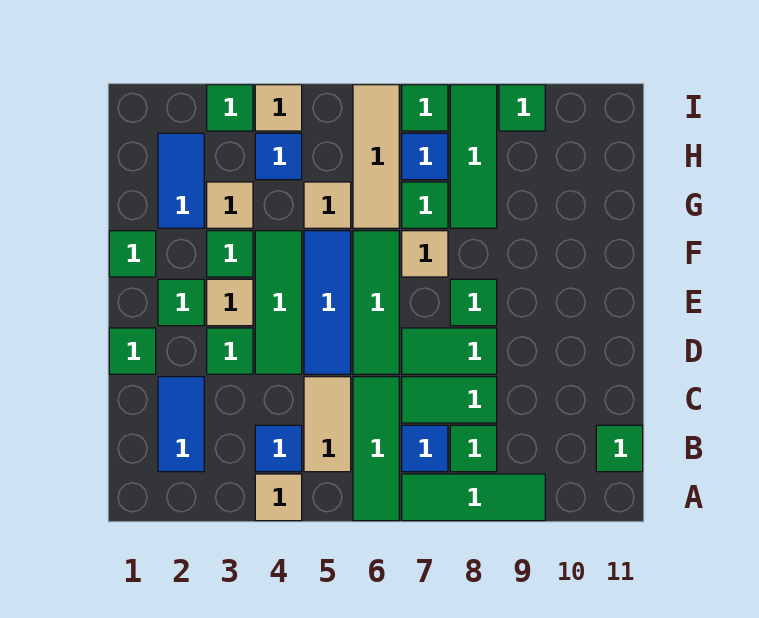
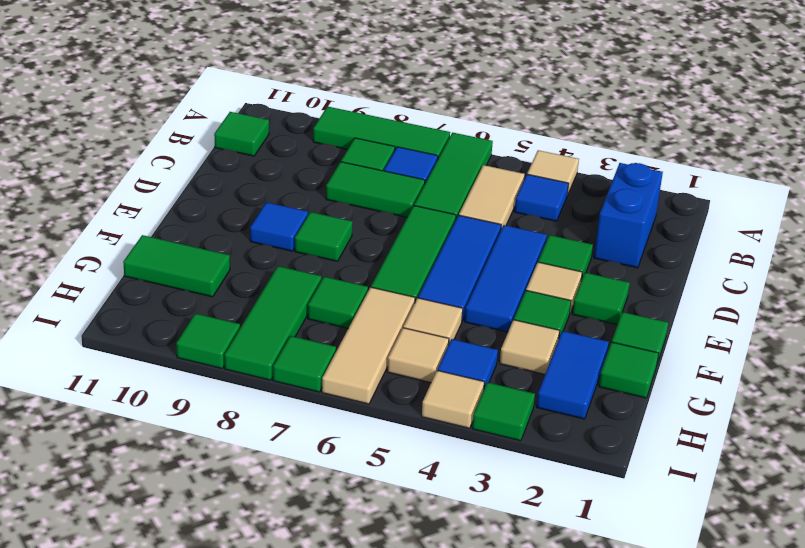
blue 1x2 tile [158,377,204,472] -> blue 1x2 brick [594,163,663,268]
green 1x1 tile [109,328,156,374] -> green 1x1 tile moved to [599,342,659,398]
green 1x3 tile [255,231,302,374] -> blue 1x3 tile [465,225,547,332]
green 1x2 tile [402,328,497,374] -> green 1x2 tile moved to [123,235,230,297]
tan 1x1 tile [402,231,448,277] -> tan 1x1 tile moved to [387,328,449,383]
blue 1x1 tile [402,133,448,180] -> blue 1x1 tile moved to [250,202,308,251]

